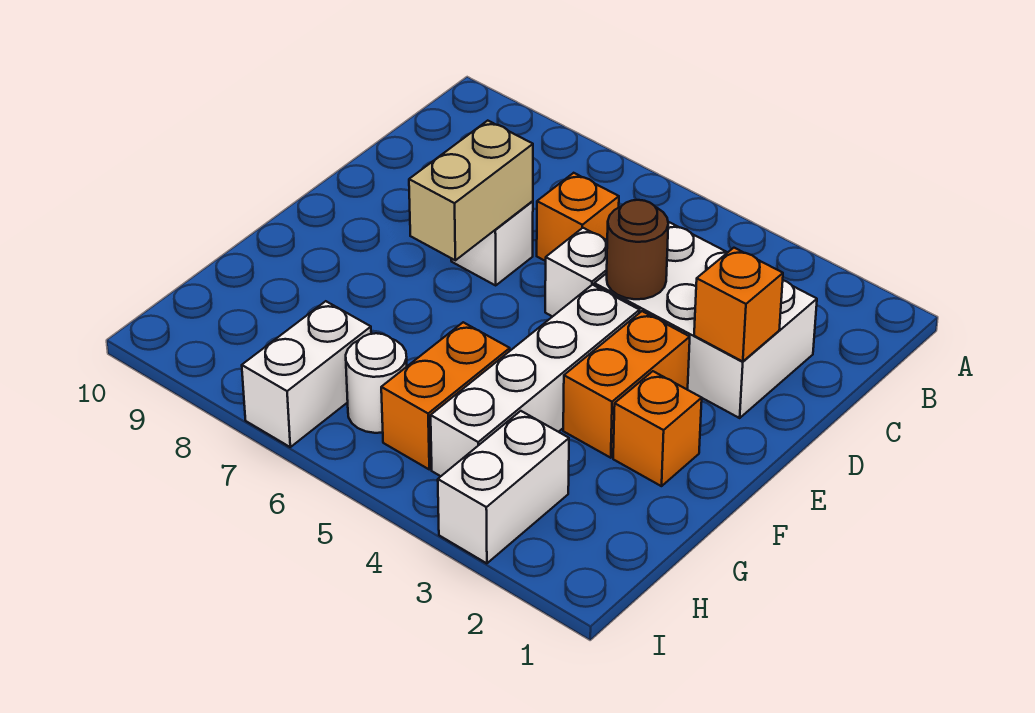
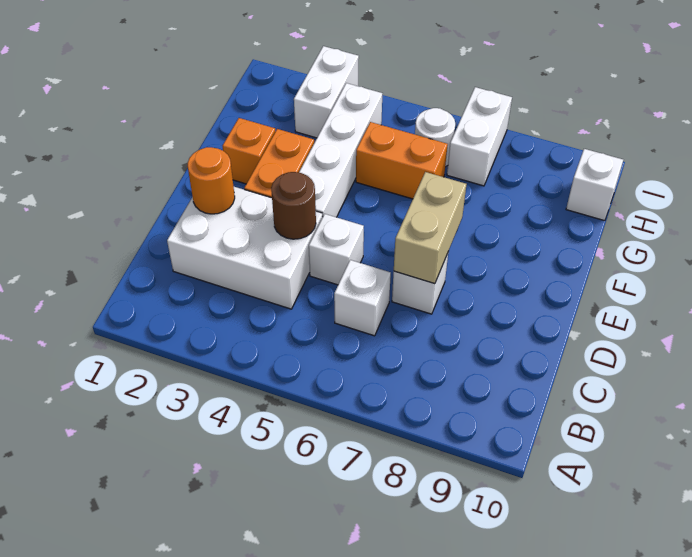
orange 1x1 brick [537,173,619,261] -> white 1x1 brick [334,260,391,336]
orange 1x1 brick [694,248,783,362] -> orange 1x1 round brick [188,147,235,214]
orange 1x2 brick [381,322,510,469] -> orange 1x2 brick turned to [356,122,448,199]
none -> white 1x1 brick [566,149,623,221]

